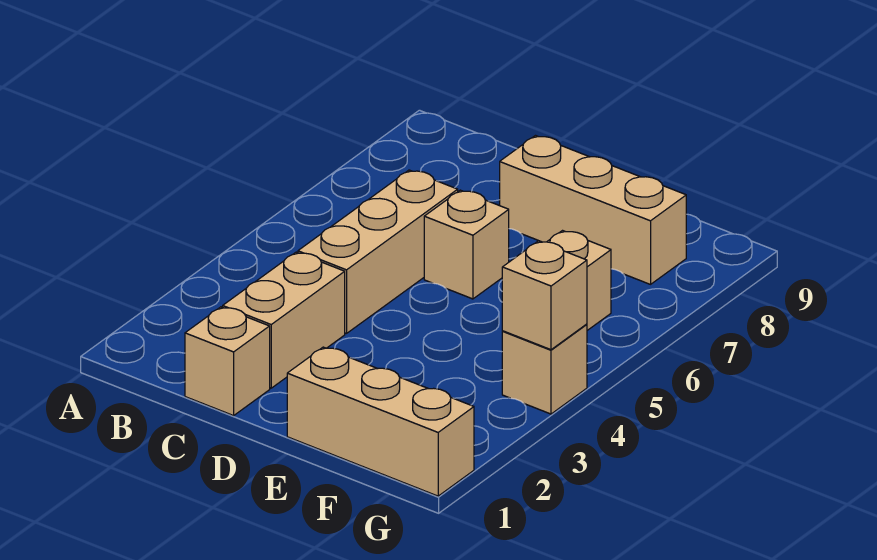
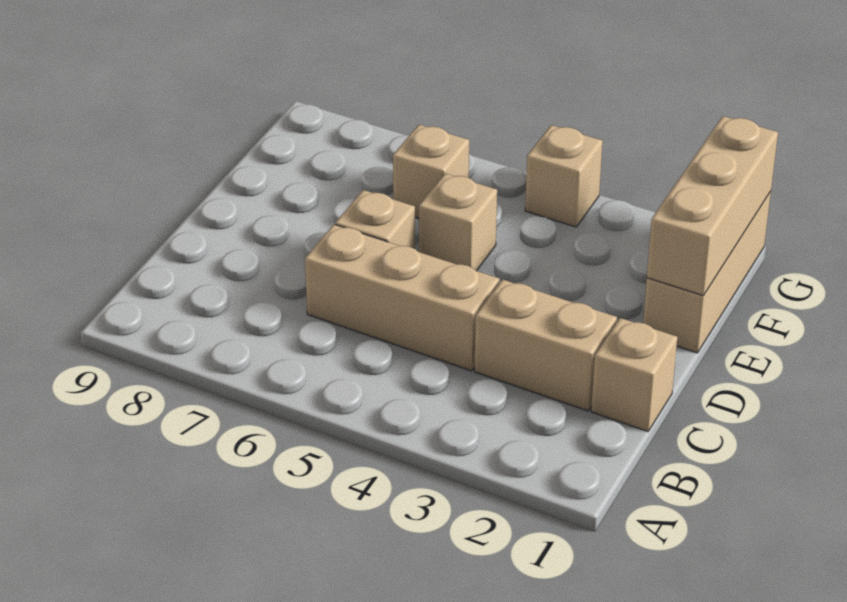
tan 1x3 brick [500,136,686,284] -> tan 1x3 brick moved to [647,116,778,295]
tan 1x1 brick [502,241,587,350] -> tan 1x1 brick moved to [419,173,497,271]

